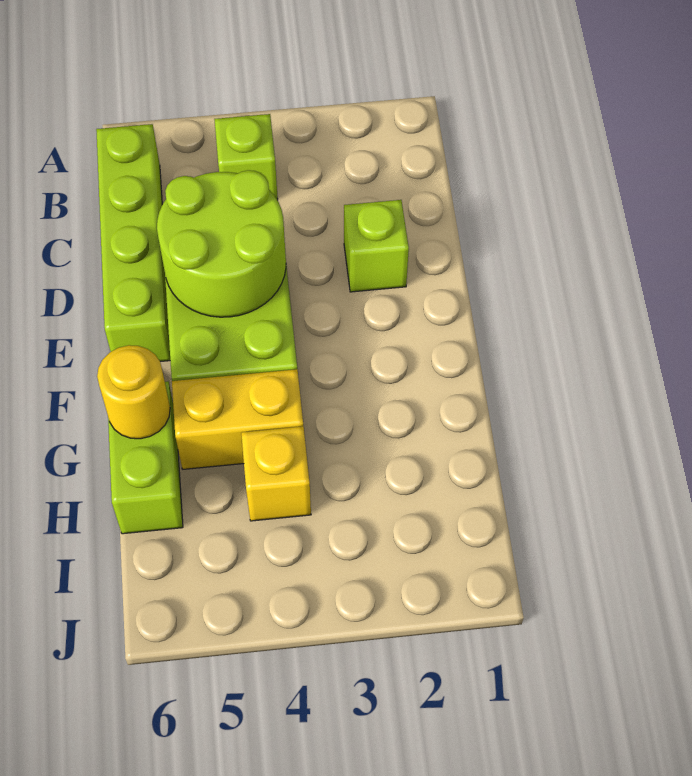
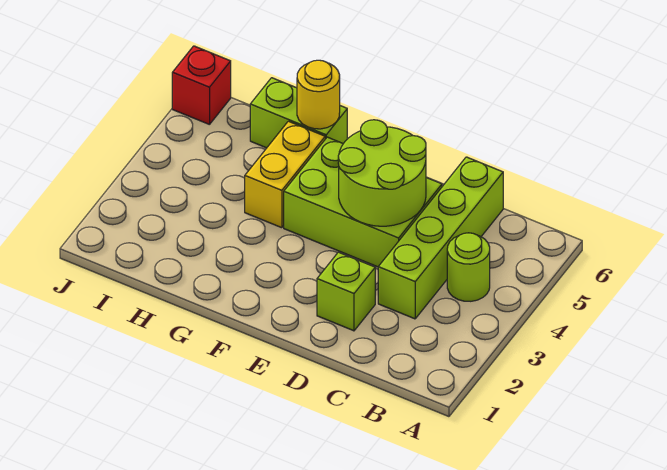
lime 1x1 brick [214,114,278,200] -> lime 1x1 round brick [447,233,490,301]
lime 1x4 brick [96,124,170,362] -> lime 1x4 brick turned to [378,157,503,319]
yellow 1x1 brick [241,426,311,521] -> none
none -> red 1x1 brick [172,46,231,125]

